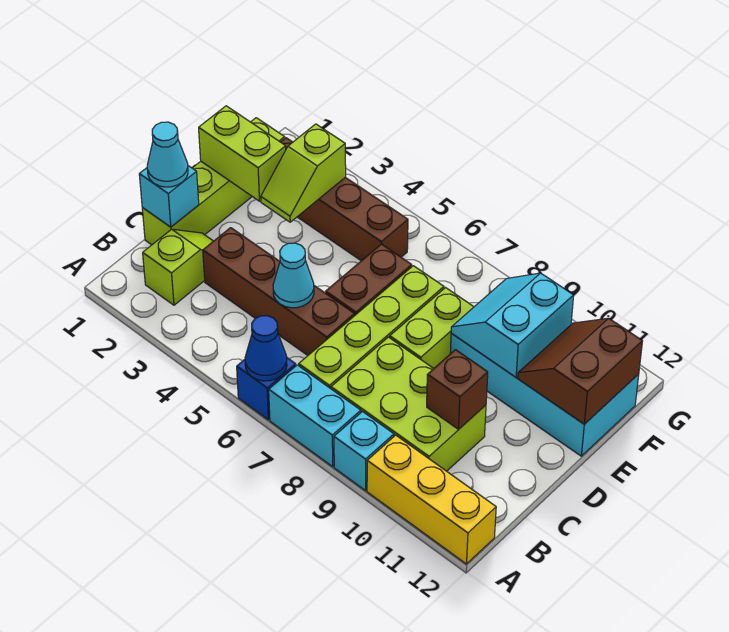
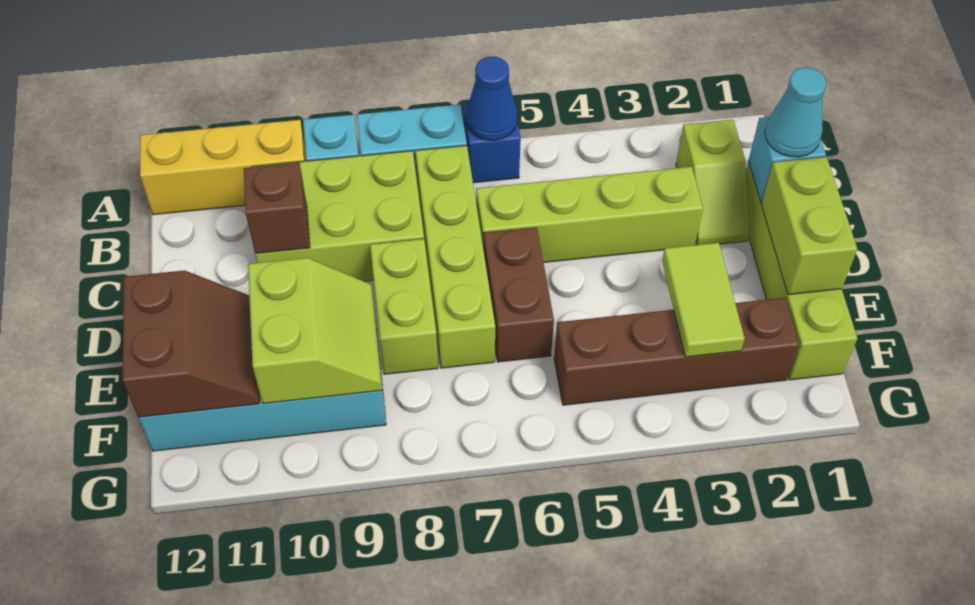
brown 1x4 brick [203,228,355,355] -> lime 1x4 brick [476,167,703,262]
cyan 1x1 cone [273,243,314,308] -> none
lime 1x2 brick [199,106,286,201] -> lime 1x2 brick turned to [761,157,857,295]
lime 1x2 slope [261,124,346,222] -> lime 1x2 tile [662,243,745,357]
cyan 2x2 slope [451,273,574,377] -> lime 2x2 slope [248,258,382,403]

